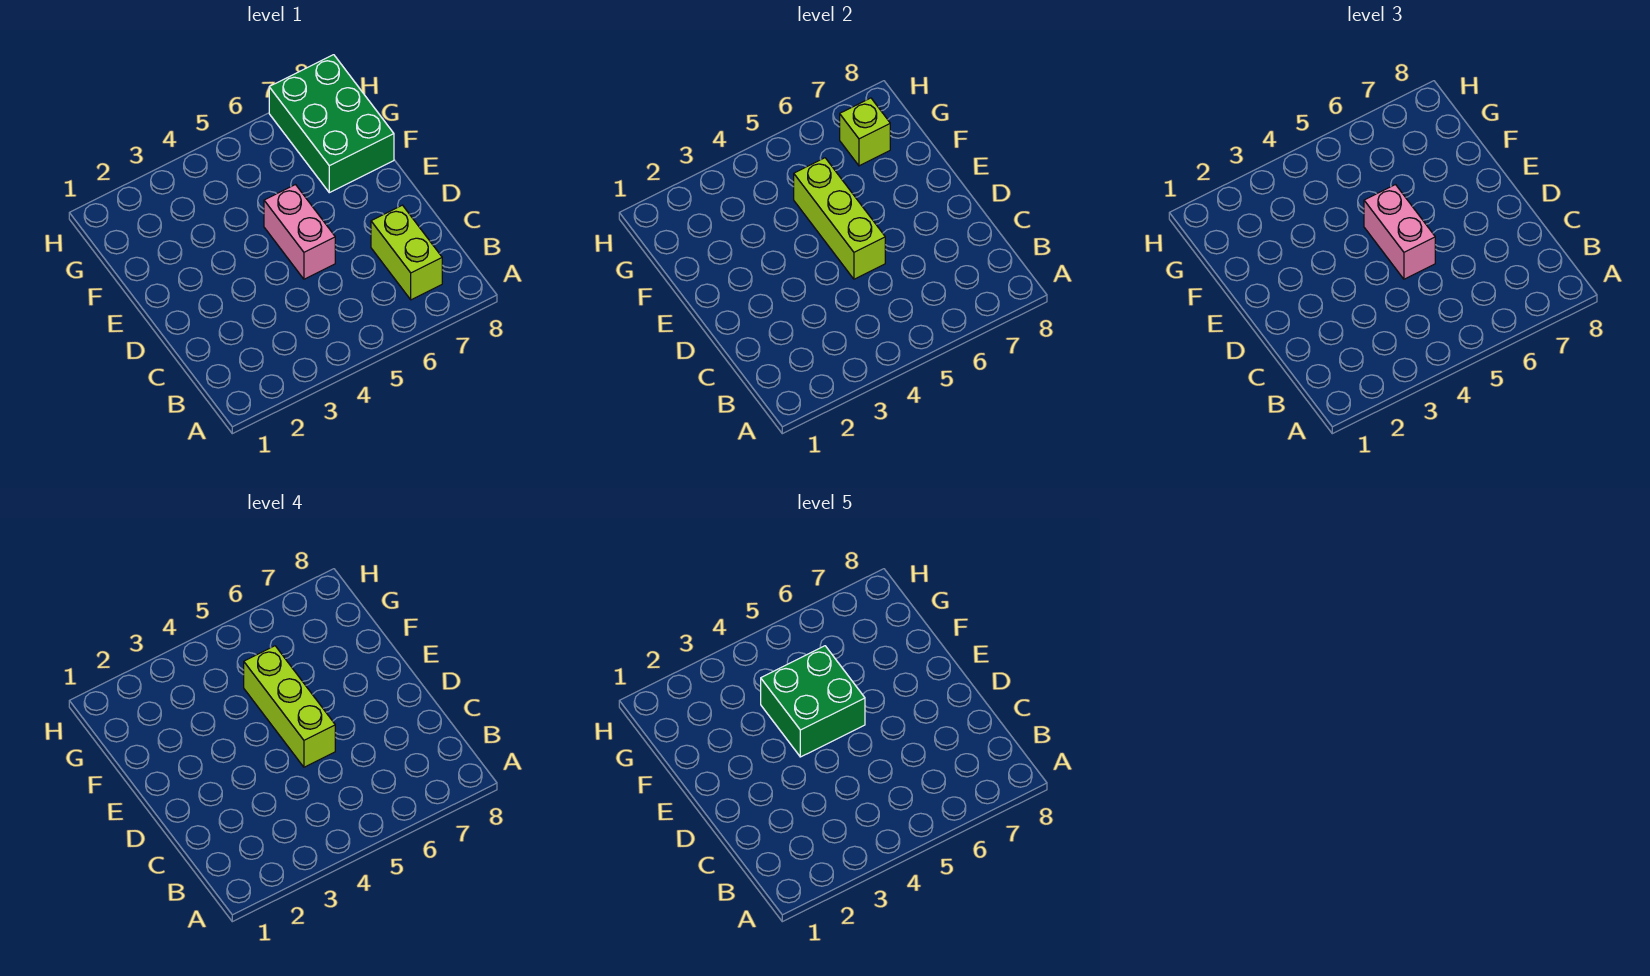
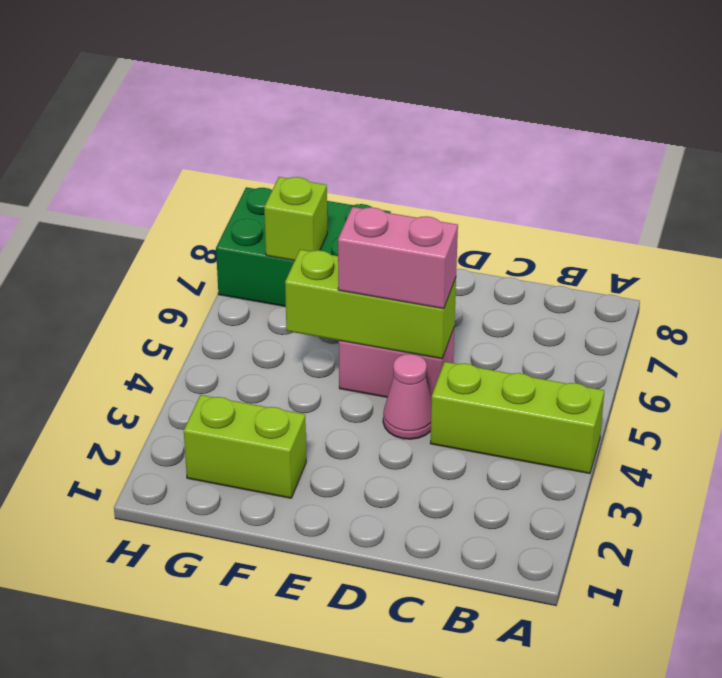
lime 1x2 brick [371,205,442,300] -> lime 1x2 brick moved to [184,395,306,498]
none -> pink 1x1 cone [383,354,432,439]
lime 1x3 brick [244,646,335,767] -> lime 1x3 brick moved to [430,362,604,474]
green 2x2 brick [761,646,865,757] -> none

